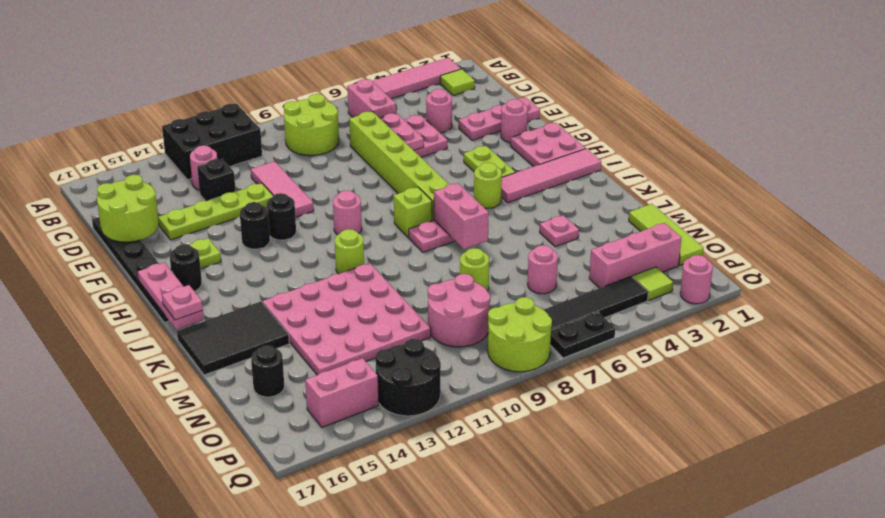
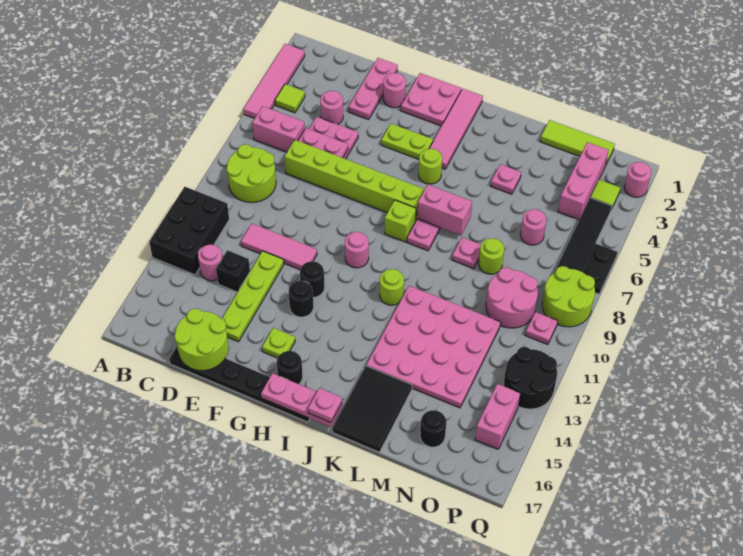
lime 1x1 tile [440,69,475,95] -> lime 1x1 tile moved to [275,84,305,113]
none -> pink 1x1 plate [452,237,481,269]
none -> pink 1x1 plate [525,312,558,345]

